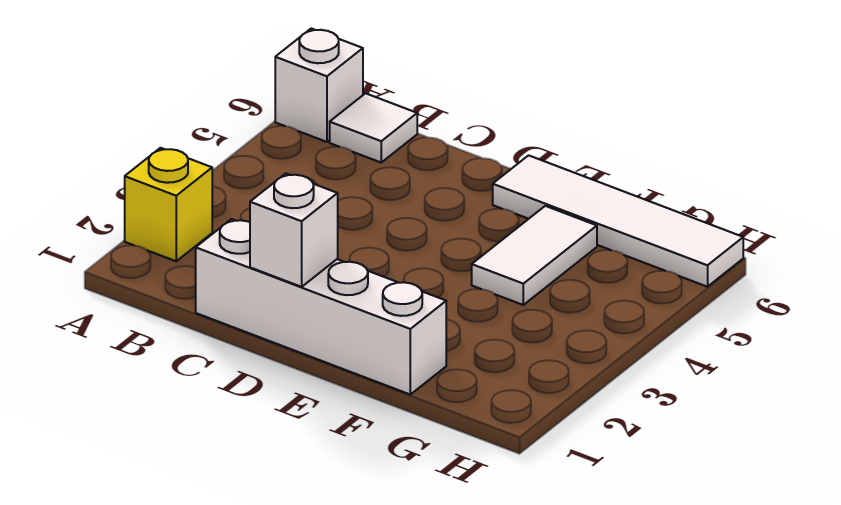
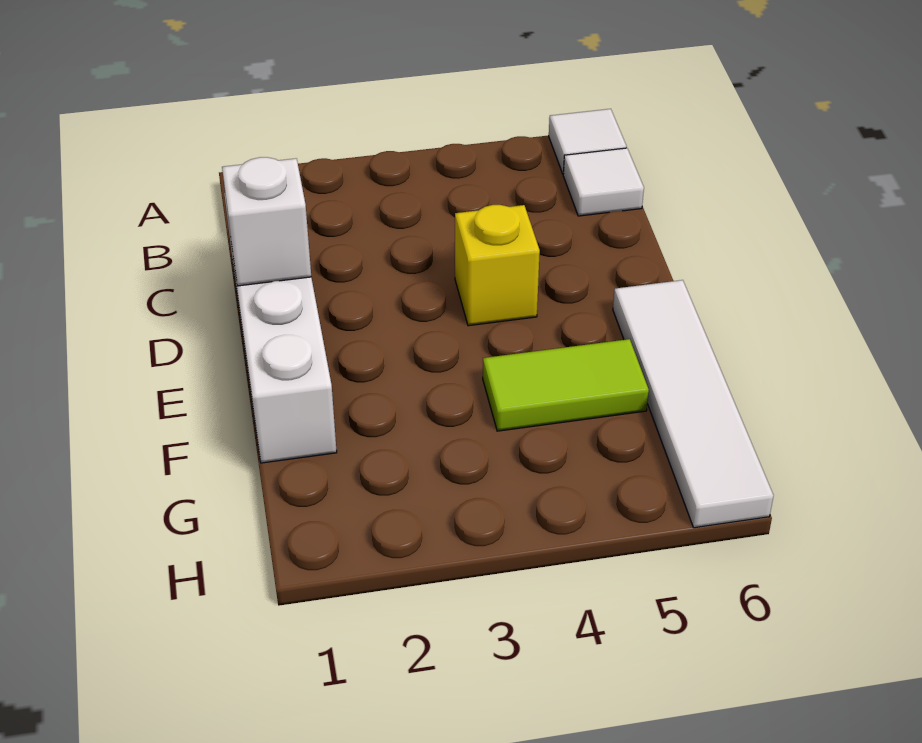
yellow 1x1 brick [125,148,212,261] -> yellow 1x1 brick moved to [455,205,540,326]
white 1x1 brick [275,28,363,142] -> white 1x1 tile [549,109,627,174]
white 1x2 tile [472,206,597,305] -> lime 1x2 tile [483,339,649,431]

